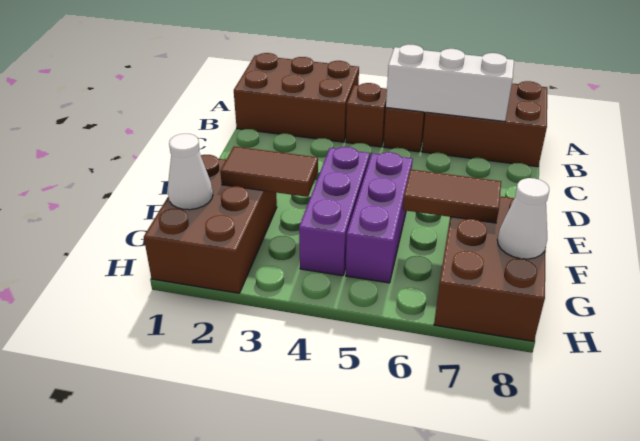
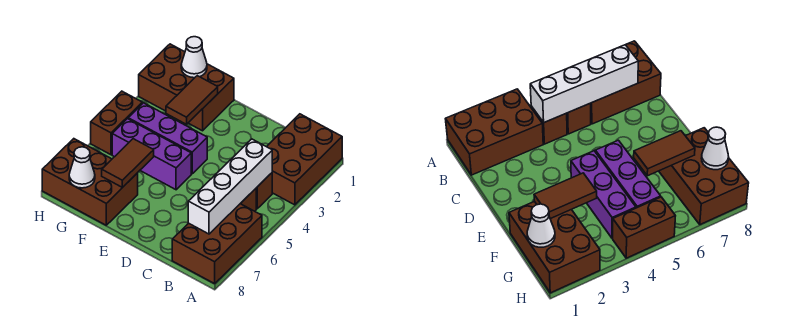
white 1x3 brick [386,45,514,121] -> white 1x4 brick [188,139,272,234]
none -> brown 1x2 brick [91,91,142,155]

